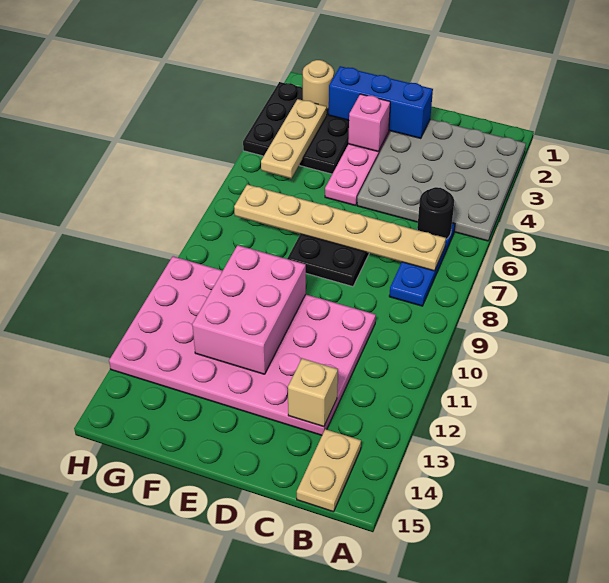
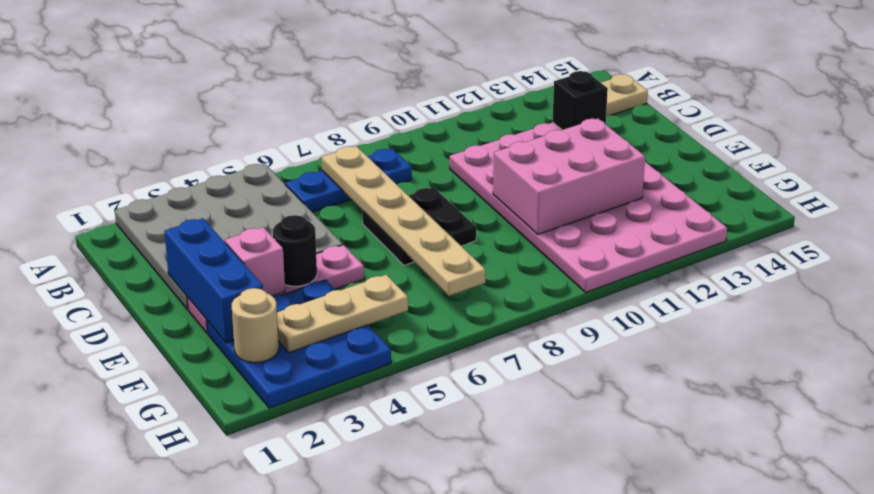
black 1x1 round brick [417,187,454,239] -> black 1x1 round brick moved to [273,215,317,286]
tan 1x1 brick [288,358,338,427] -> black 1x1 brick [552,71,608,130]
black 3x3 plate [243,82,349,174] -> blue 3x3 plate [207,280,391,408]

